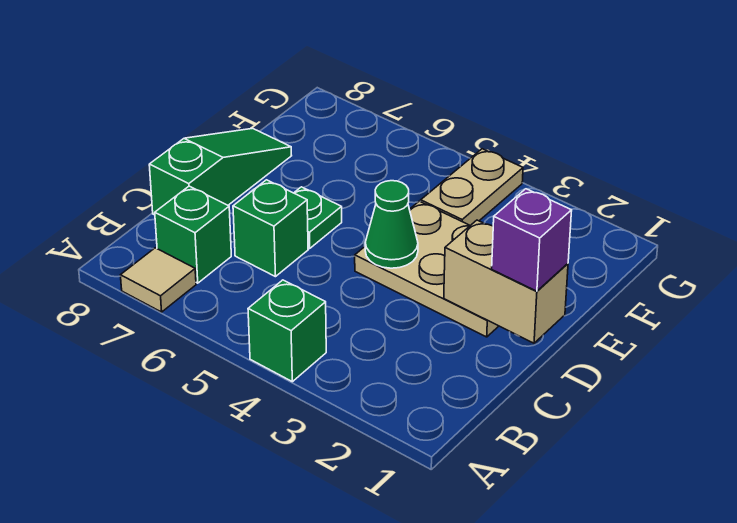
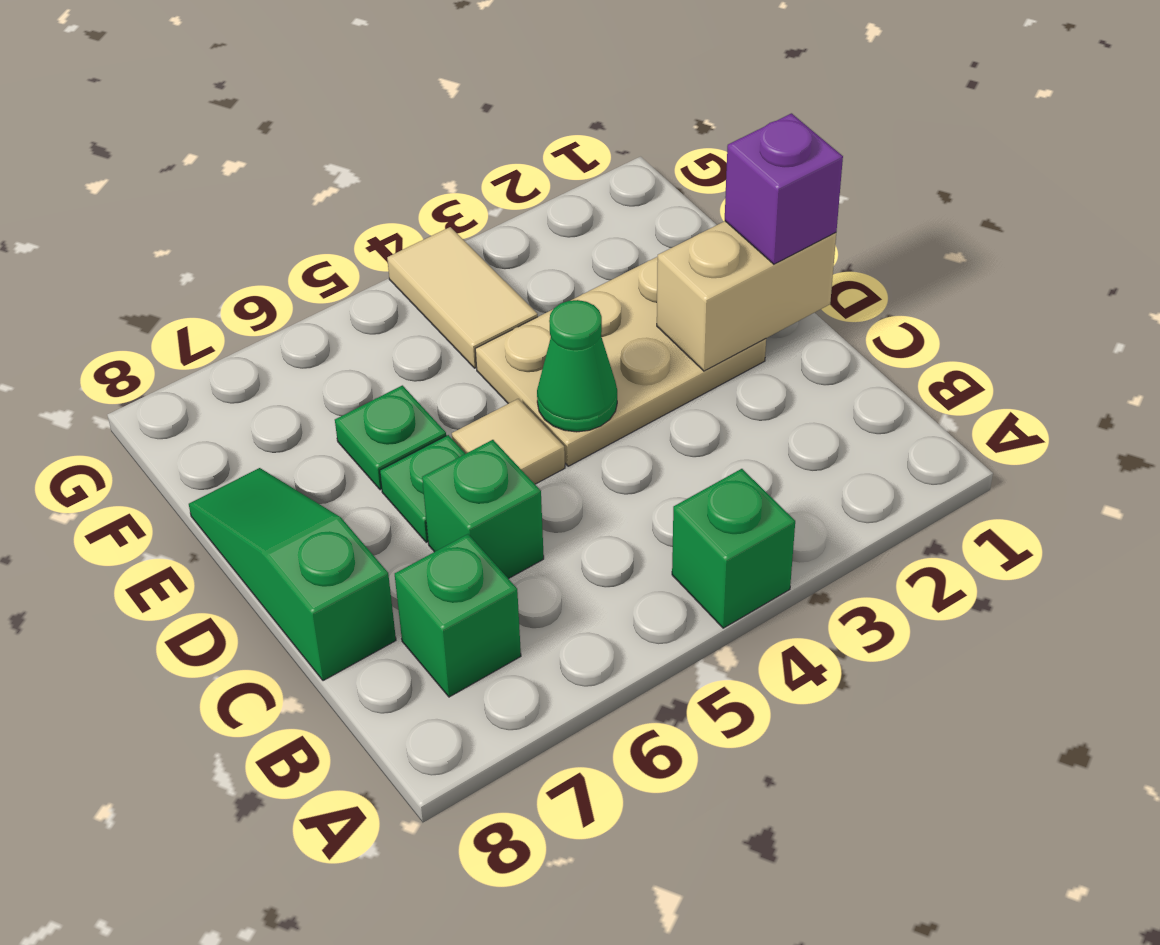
tan 1x1 tile [120,248,196,312] -> tan 1x1 tile moved to [452,399,565,484]
none -> green 1x1 plate [335,385,446,490]
tan 1x2 plate [420,149,523,225] -> tan 1x2 tile [387,227,538,368]

